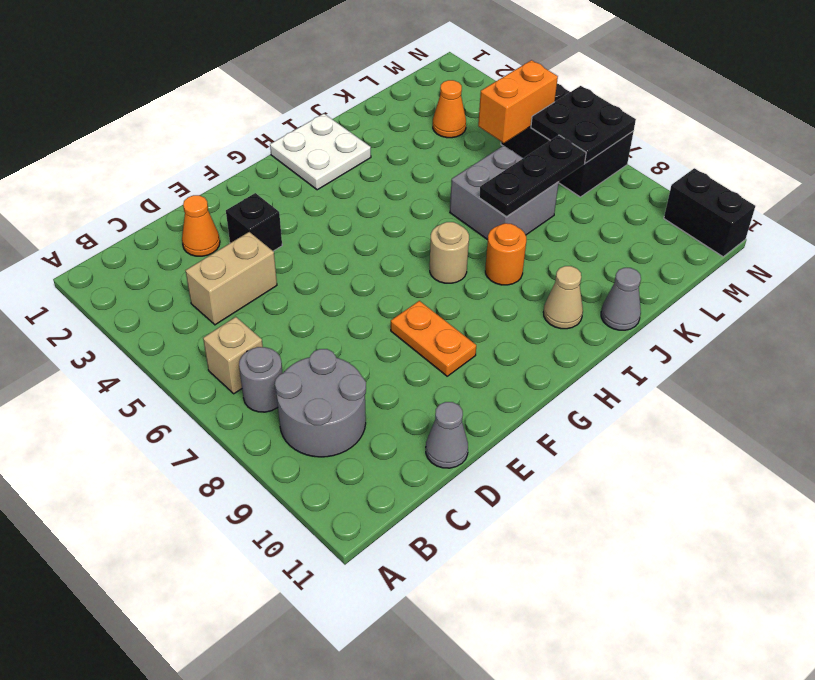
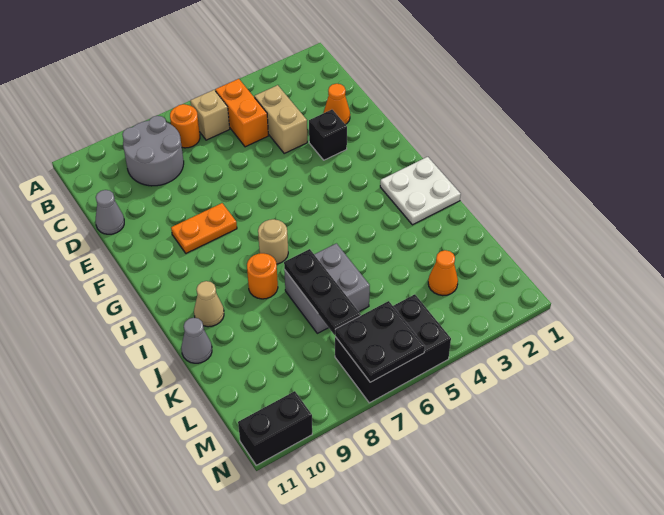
grey 1x1 round brick [239,347,283,412] -> orange 1x1 round brick [170,104,200,148]
orange 1x2 brick [478,60,558,143] -> orange 1x2 brick moved to [215,79,268,147]

